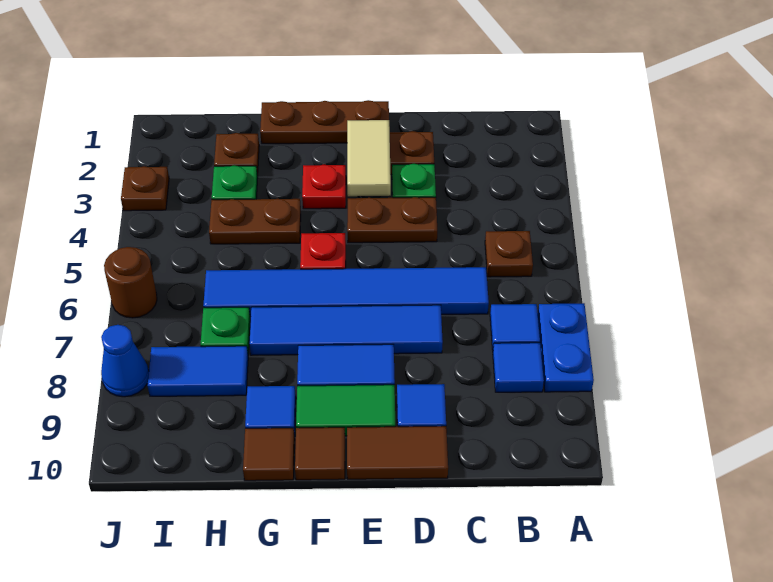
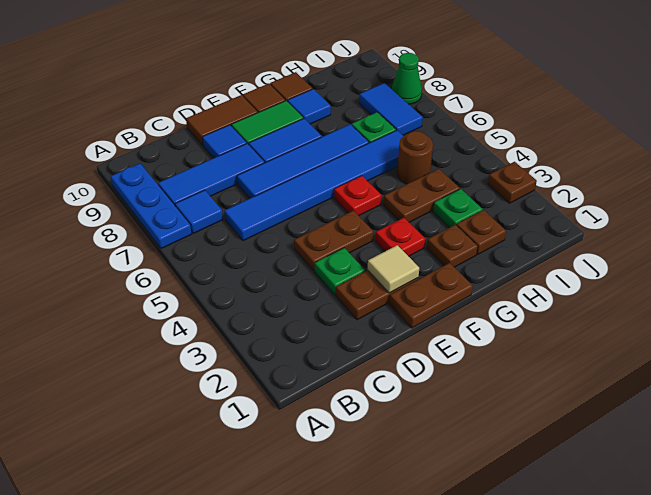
blue 1x2 plate [538,303,594,392] -> blue 1x3 plate [111,164,191,249]
brown 1x1 plate [485,231,533,277] -> brown 1x1 plate moved to [427,225,478,267]
blue 1x1 tile [493,343,544,392] -> blue 1x3 tile [158,144,264,205]
brown 1x3 plate [260,100,389,144] -> brown 1x2 plate [390,263,473,328]
tan 1x2 tile [347,120,391,196] -> tan 1x1 tile [368,245,419,293]
blue 1x2 tile [148,346,248,396] -> blue 1x2 tile turned to [359,83,423,135]
brown 1x1 round brick [104,247,157,318] -> brown 1x1 round brick moved to [397,131,433,184]
blue 1x1 cone [101,325,149,397] -> green 1x1 cone [392,53,422,104]

